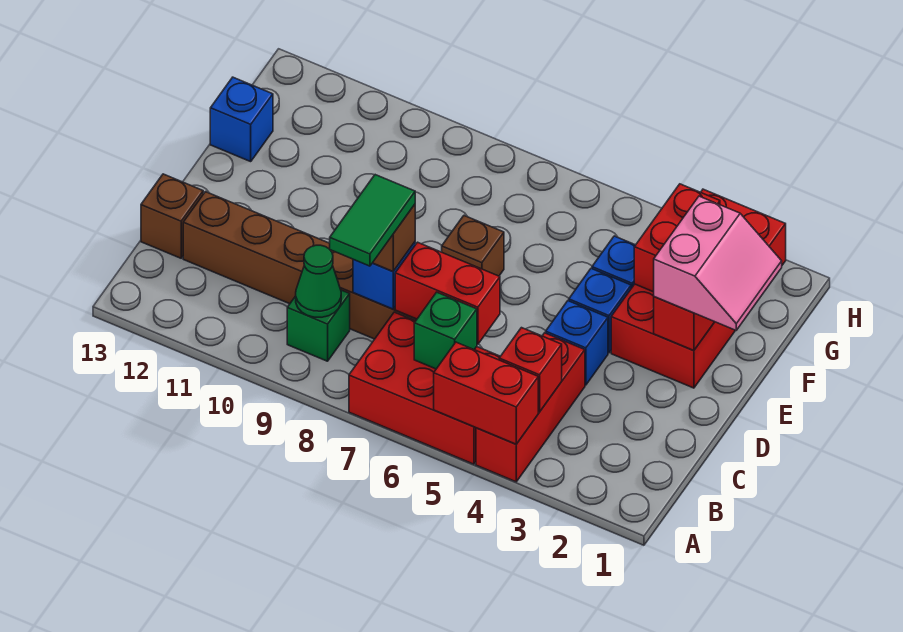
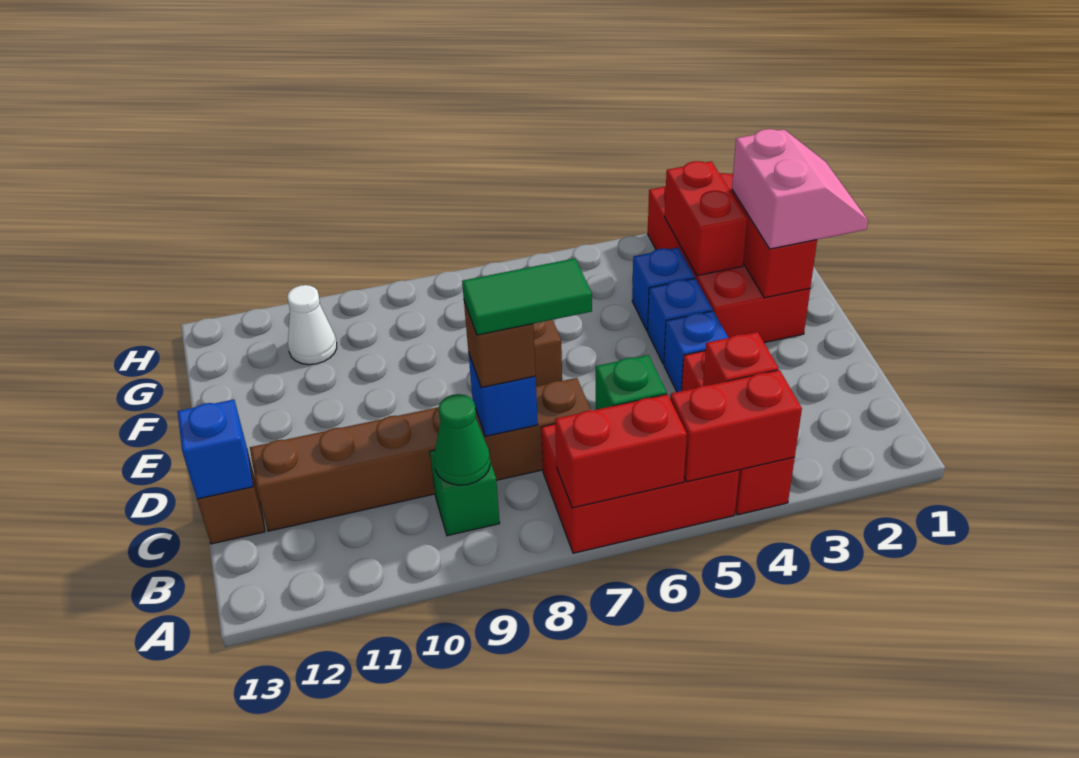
green 1x2 tile [330,175,415,266] -> green 1x2 tile turned to [462,258,592,335]
red 1x2 brick [395,242,500,344] -> red 1x2 brick moved to [555,394,687,508]
blue 1x1 brick [210,77,273,162] -> blue 1x1 brick moved to [177,400,253,499]
none -> white 1x1 cone [287,285,337,365]

